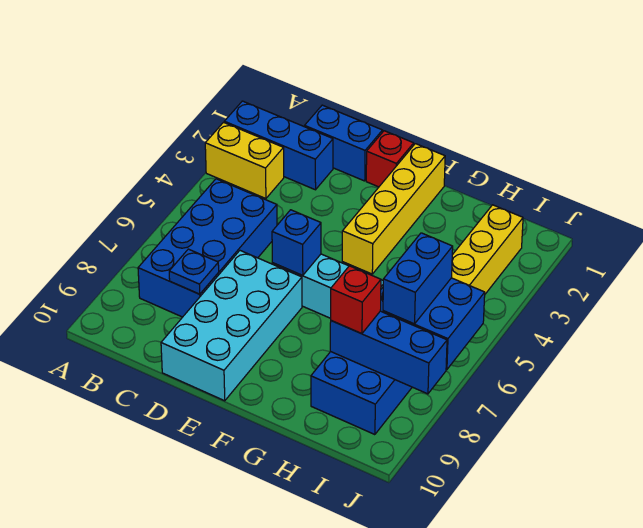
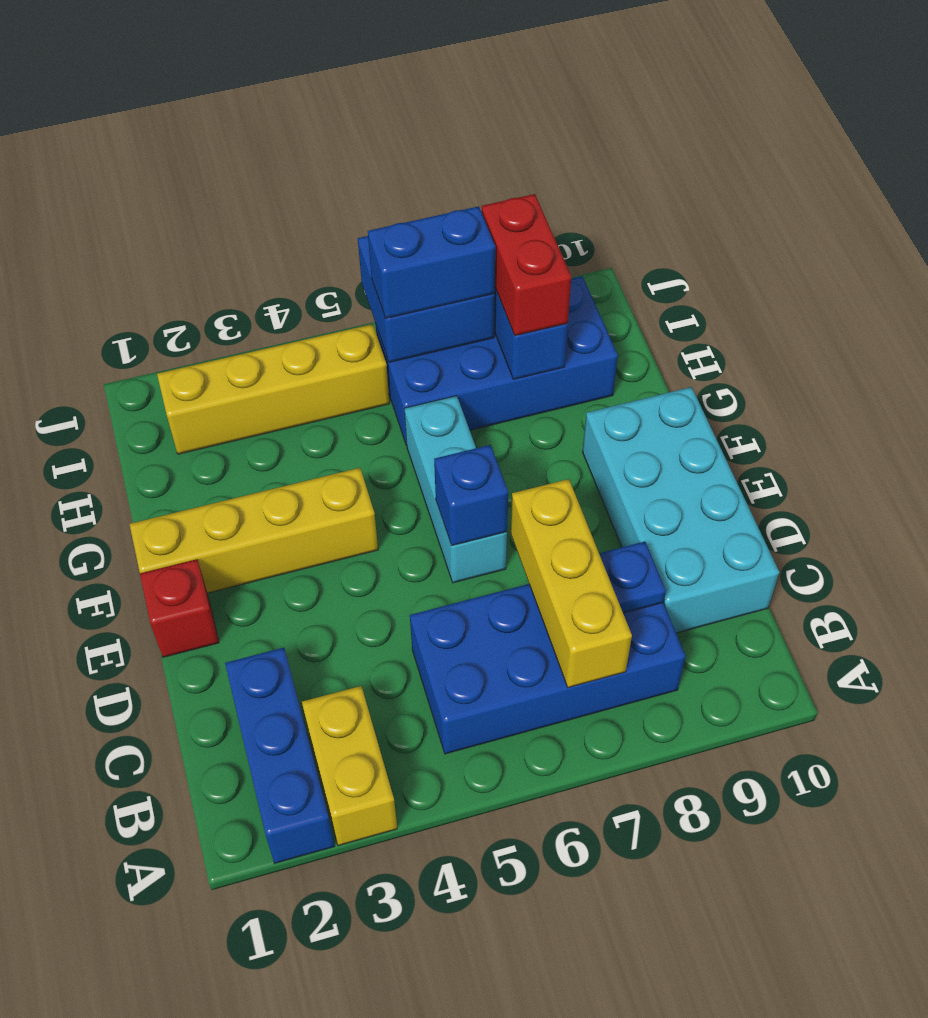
none -> yellow 1x3 brick [511,479,632,688]
blue 1x2 brick [305,105,383,181] -> none
cyan 2x4 brick [161,251,302,401] -> cyan 2x4 brick turned to [583,387,779,633]
red 1x1 brick [331,266,381,334] -> red 1x2 brick [482,194,571,336]

